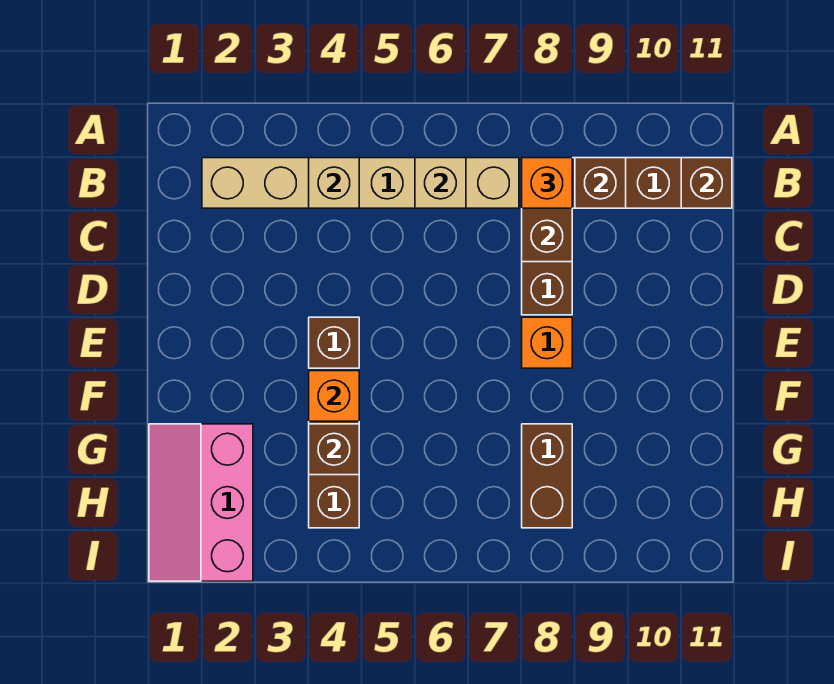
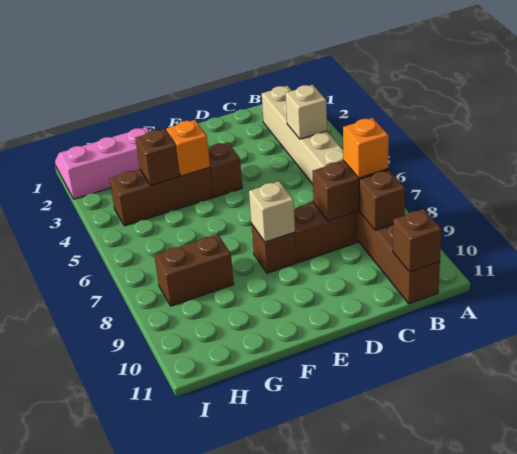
tan 1x1 brick [415,158,466,208] -> tan 1x1 brick moved to [249,181,295,242]
orange 1x1 brick [522,317,572,368] -> brown 1x1 brick [251,224,297,273]

